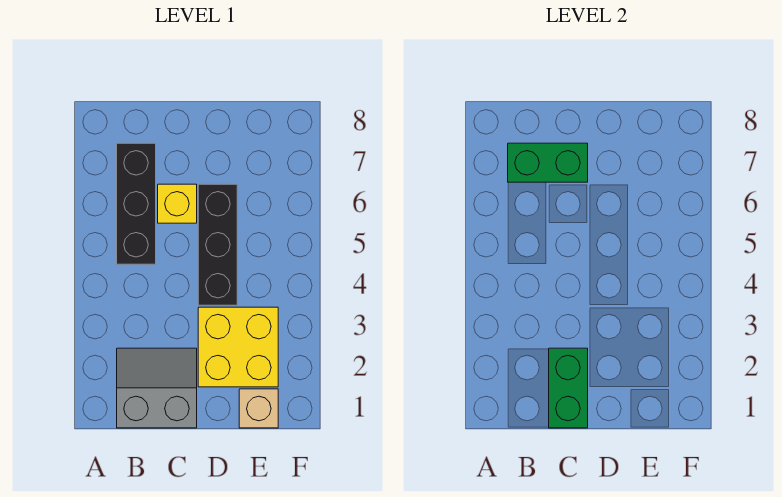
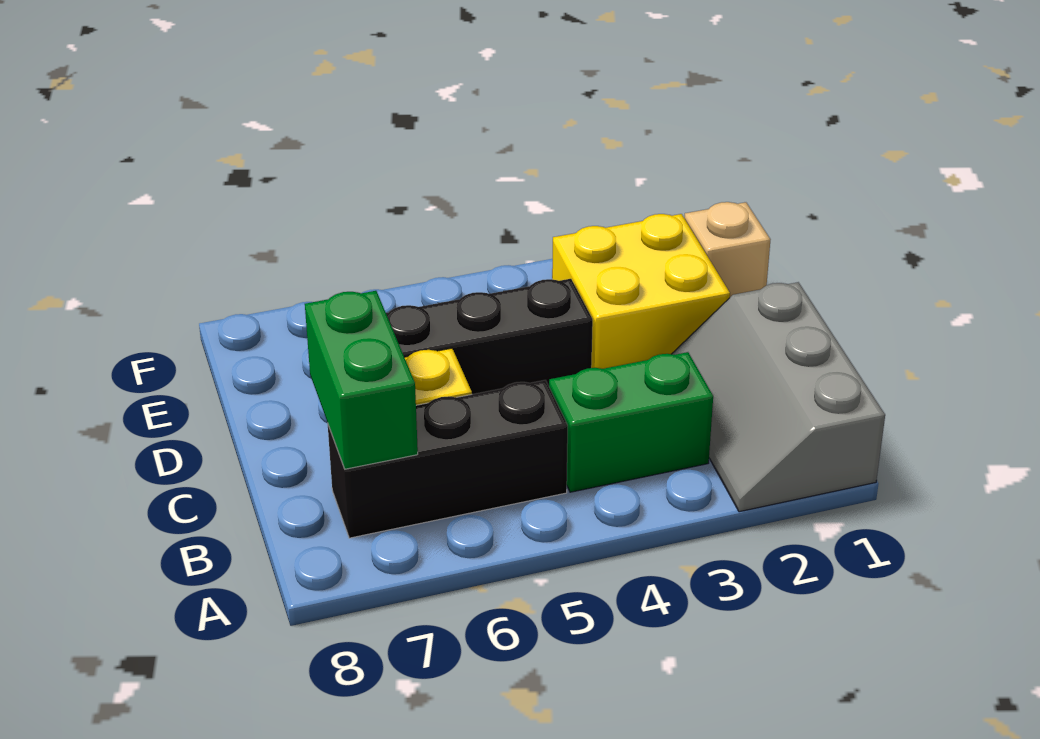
grey 2x2 slope [117,348,197,428] -> grey 2x3 slope [672,282,885,512]
green 1x2 brick [549,348,588,428] -> green 1x2 brick moved to [549,352,713,492]

